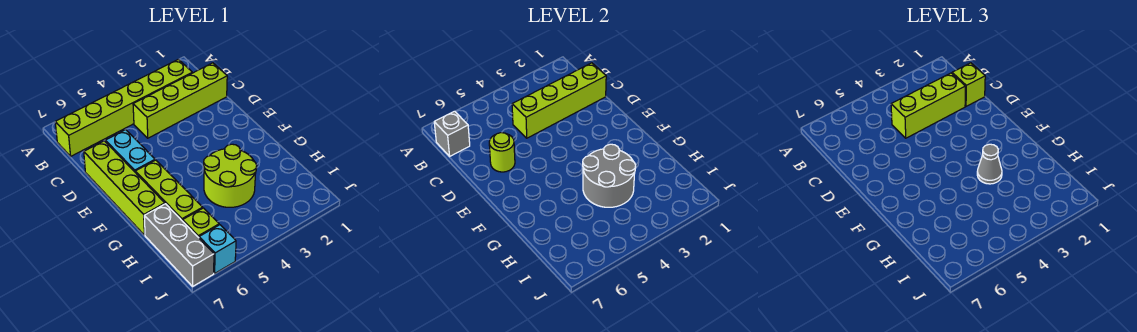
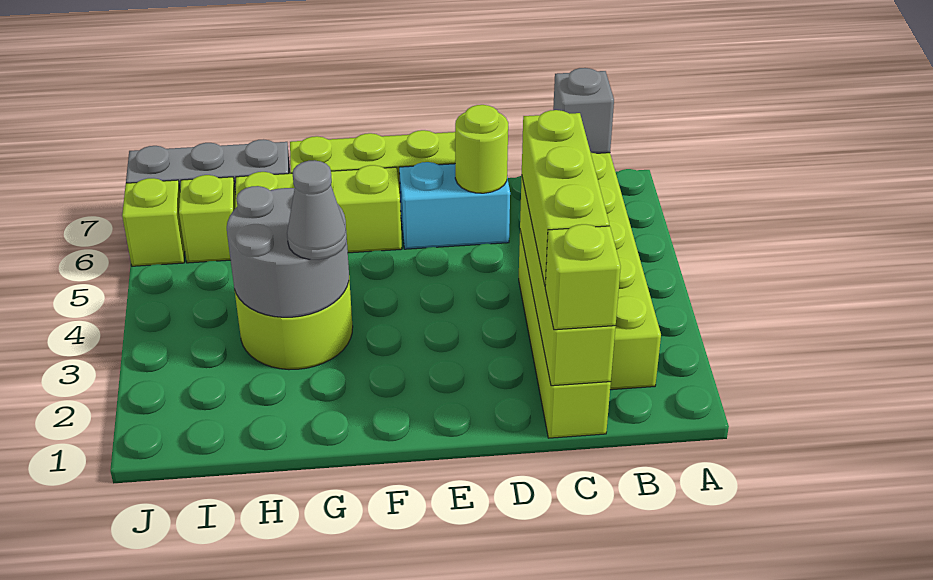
cyan 1x1 brick [199,225,236,273] -> lime 1x1 brick [122,178,185,266]

